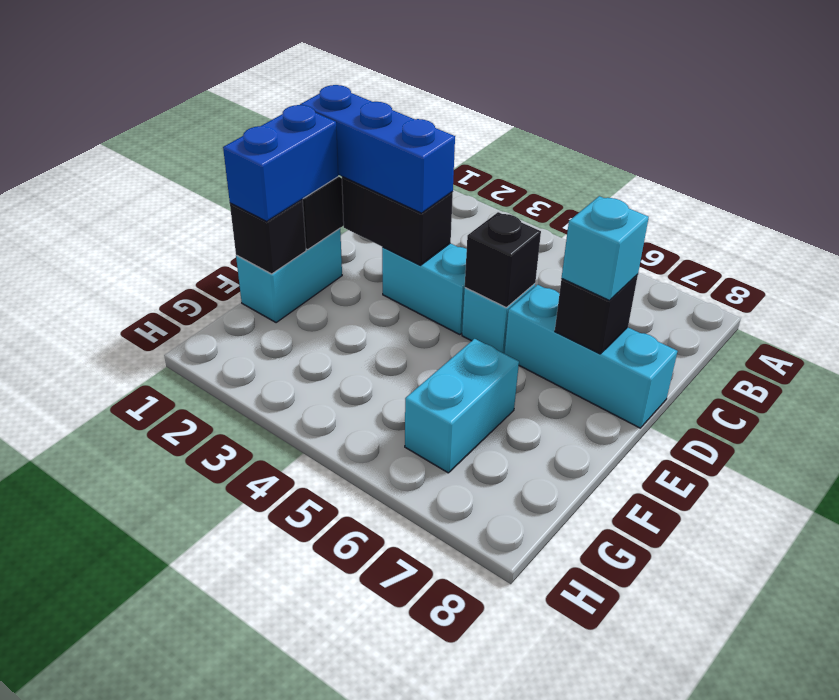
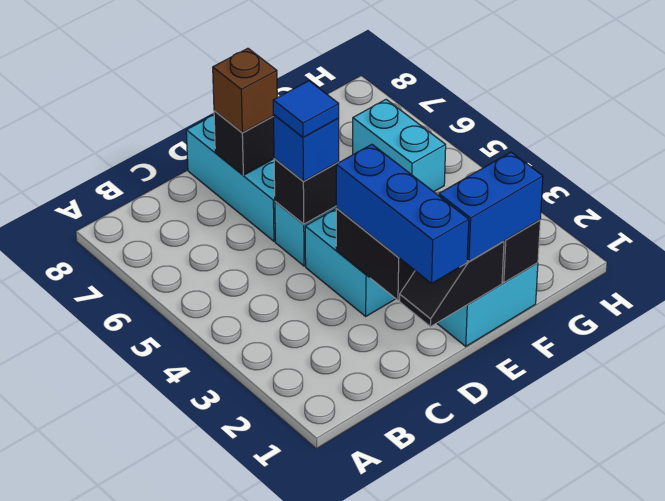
none -> blue 1x1 brick [273,115,339,181]
none -> blue 1x1 tile [273,81,339,137]
cyan 1x1 brick [562,196,649,300] -> brown 1x1 brick [213,48,277,133]
cyan 1x2 brick [405,339,519,473] -> cyan 1x2 brick turned to [353,99,446,192]

